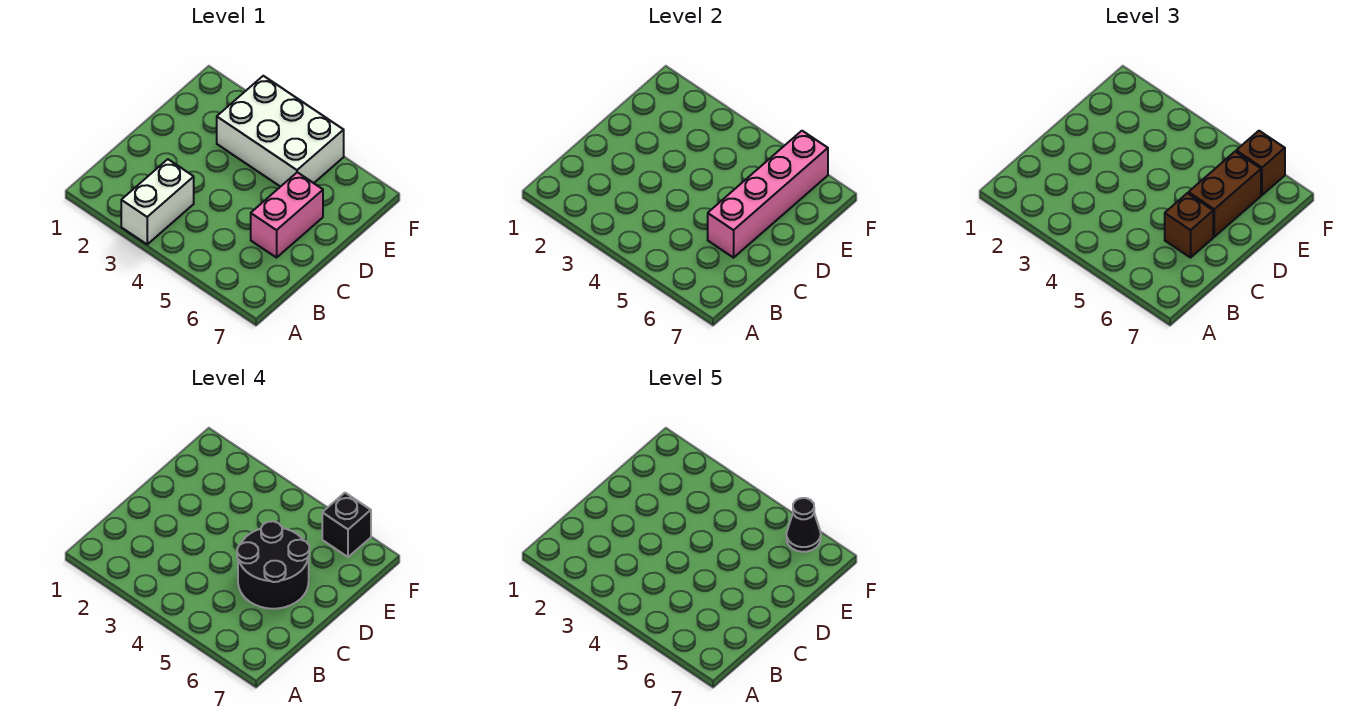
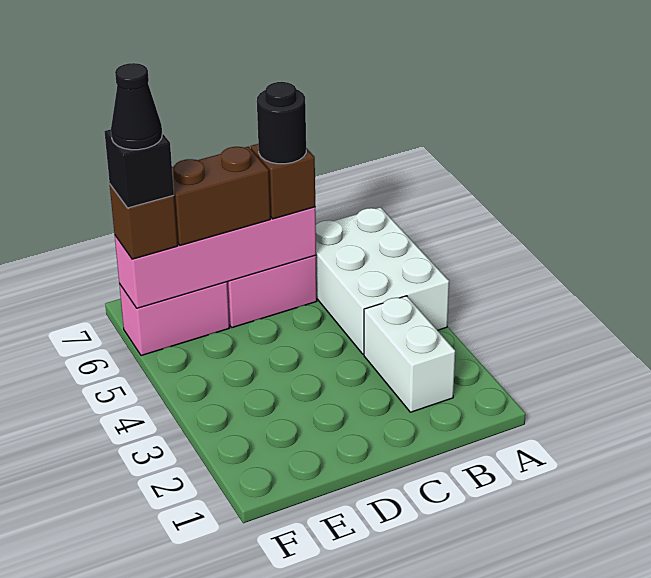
white 1x2 brick [121,159,194,244] -> white 1x2 brick turned to [364,296,455,412]
black 2x2 round brick [237,521,309,609] -> black 1x1 round brick [257,82,306,164]
white 2x3 brick [217,76,344,187] -> white 2x3 brick moved to [316,207,449,354]
none -> pink 1x2 brick [119,282,229,356]

